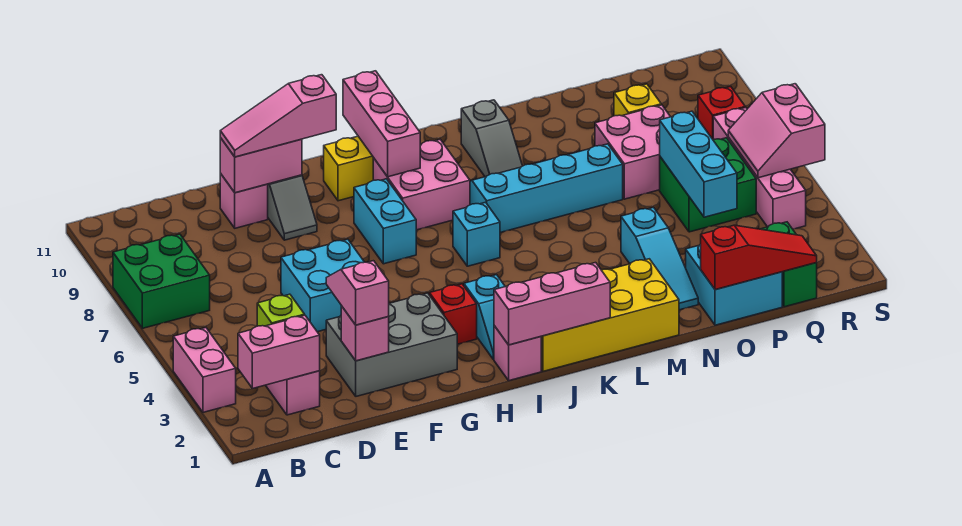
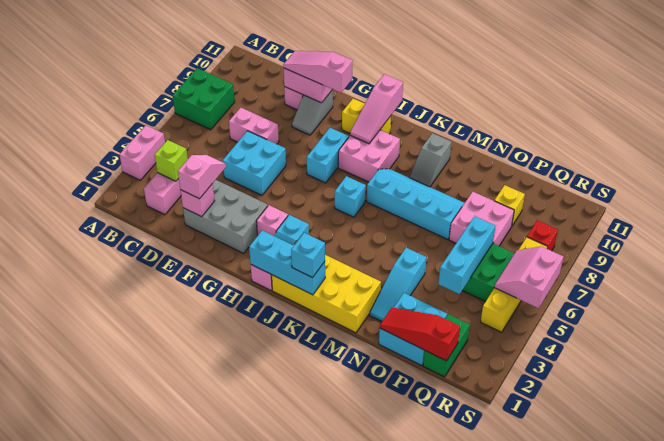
pink 1x2 brick [238,315,320,389] -> pink 1x2 brick moved to [229,108,279,144]
red 1x1 brick [429,284,477,344] -> pink 1x1 brick [256,205,288,236]
pink 1x3 brick [494,263,610,345] -> cyan 1x3 brick [249,231,325,295]
pink 1x3 brick [343,71,420,177] -> pink 1x3 slope [350,74,403,144]
none -> cyan 1x1 brick [291,233,325,278]
red 1x3 slope [701,225,817,290] -> red 1x3 slope turned to [380,307,460,361]
pink 1x4 brick [713,107,806,229] -> yellow 1x4 brick [481,237,548,332]

